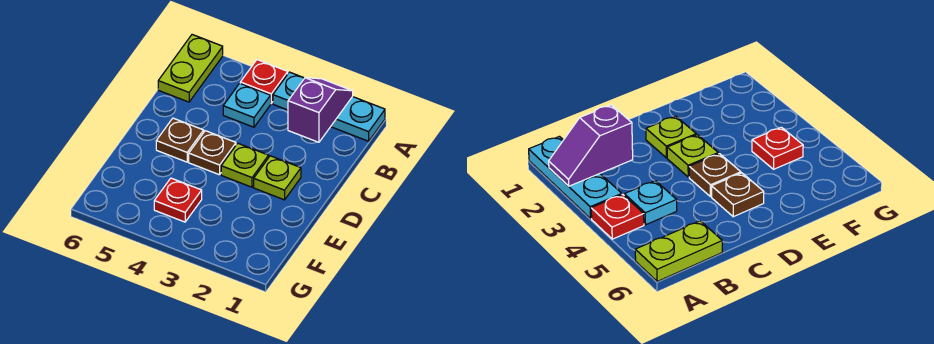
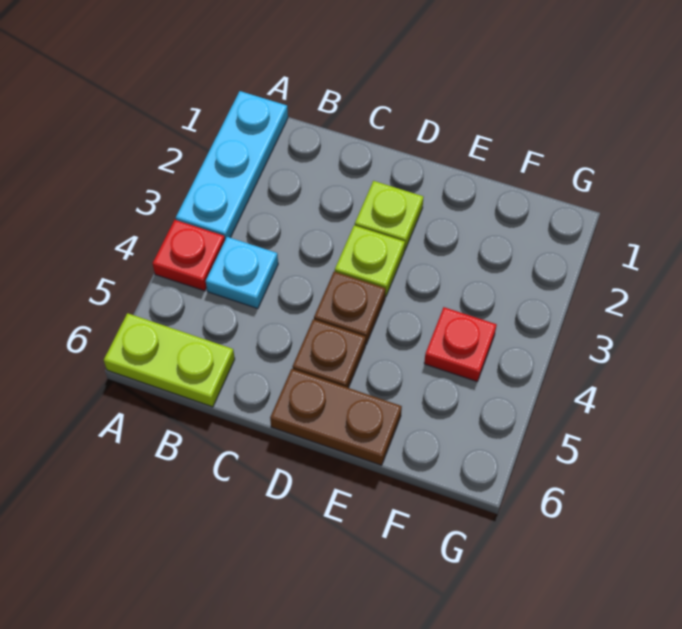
purple 1x2 slope [288,78,353,142] -> none
none -> brown 1x2 plate [270,369,402,465]

